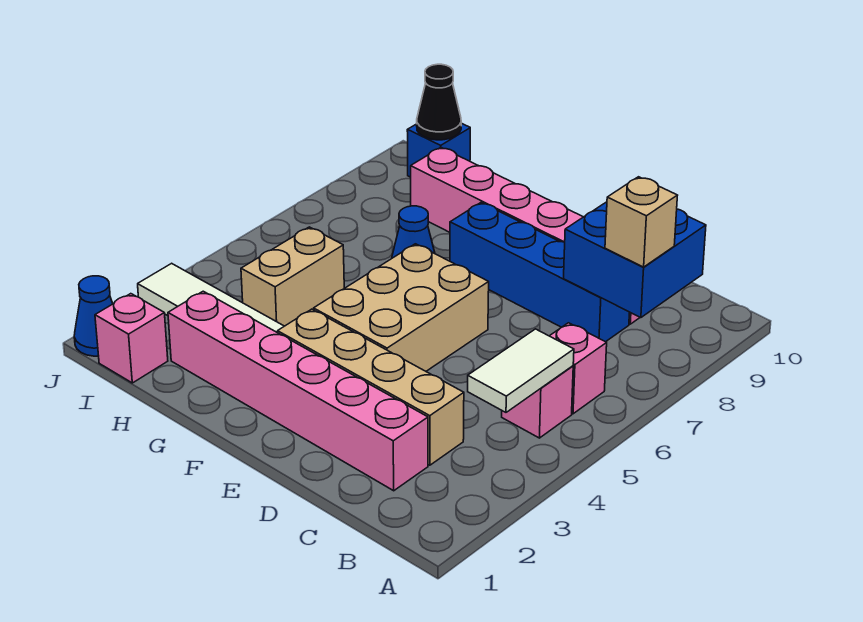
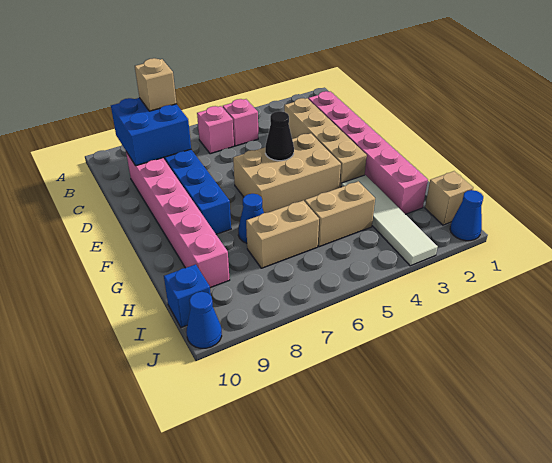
white 1x2 tile [468,329,574,412] -> none
none -> tan 1x2 brick [246,201,319,268]
pink 1x1 brick [95,294,168,383] -> tan 1x1 brick [425,171,473,225]
black 1x1 cone [417,64,461,140] -> black 1x1 cone moved to [265,111,294,161]
none -> blue 1x1 cone [186,292,222,348]

